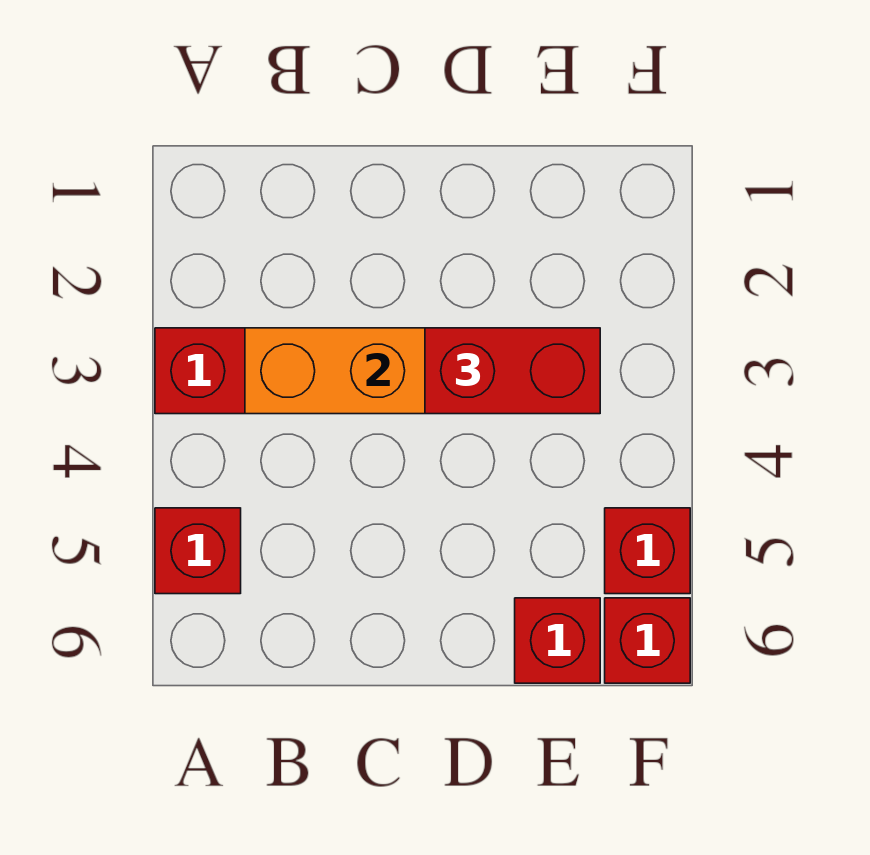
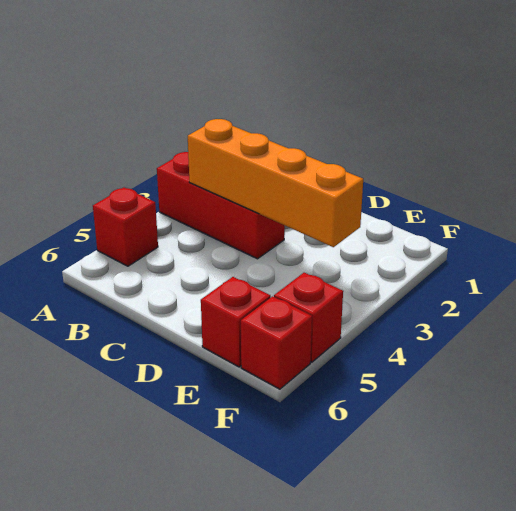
red 1x2 brick [425,328,600,414] -> none

